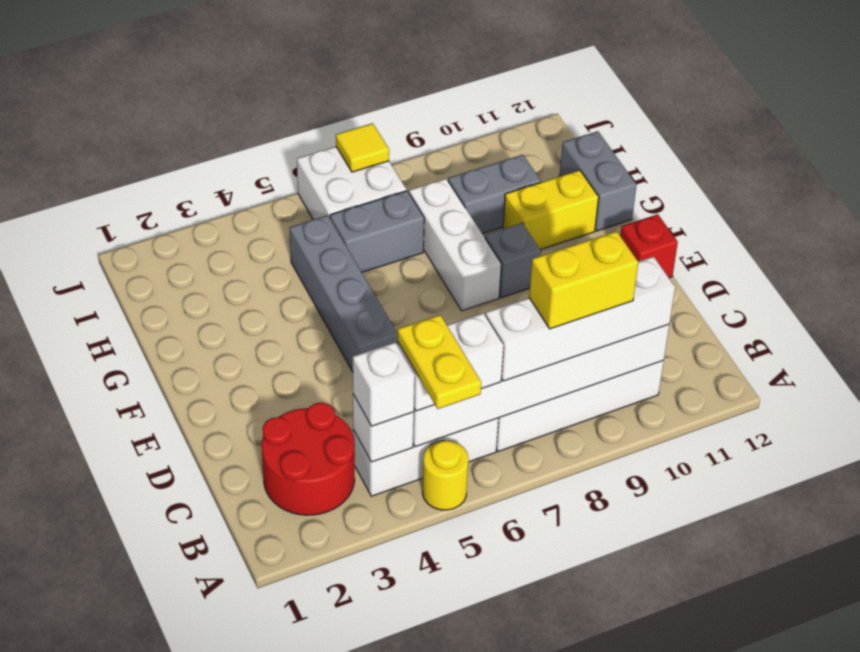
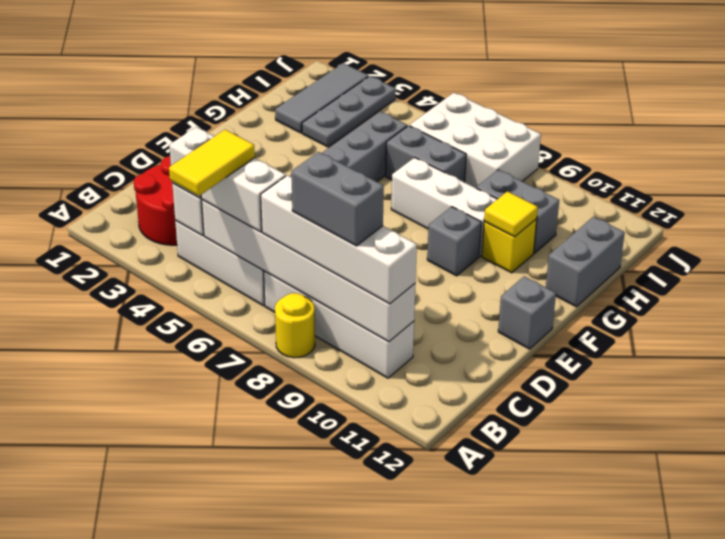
yellow 1x1 round brick [422,440,468,510] -> yellow 1x1 round brick moved to [275,293,315,358]
yellow 1x2 plate [398,315,481,409] -> yellow 1x2 tile [169,130,255,196]
yellow 1x2 brick [529,231,638,329] -> grey 1x2 brick [291,152,384,246]
red 1x1 brick [620,214,678,278] -> grey 1x1 brick [498,276,556,349]
white 1x3 brick [409,179,501,311] -> white 1x3 brick turned to [391,157,497,256]
yellow 1x2 brick [503,170,599,250] -> yellow 1x1 brick [482,219,537,273]
none -> grey 1x3 tile [275,63,368,133]
none -> grey 1x3 plate [302,76,396,147]
white 2x2 brick [297,147,407,220] -> white 2x3 brick [410,93,541,188]
yellow 1x1 tile [336,123,389,172] -> yellow 1x1 tile moved to [484,191,538,237]

